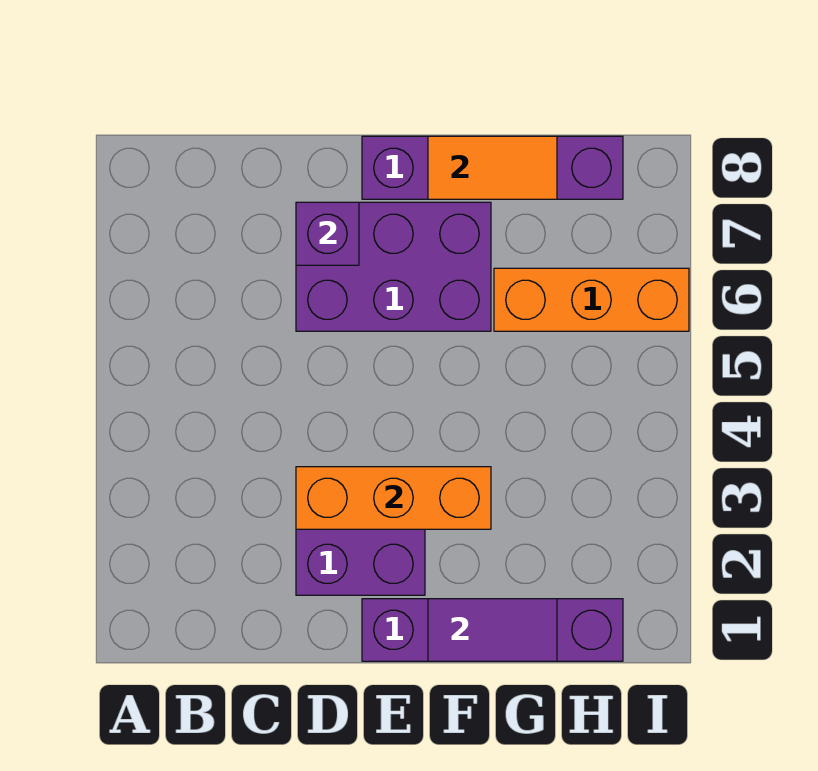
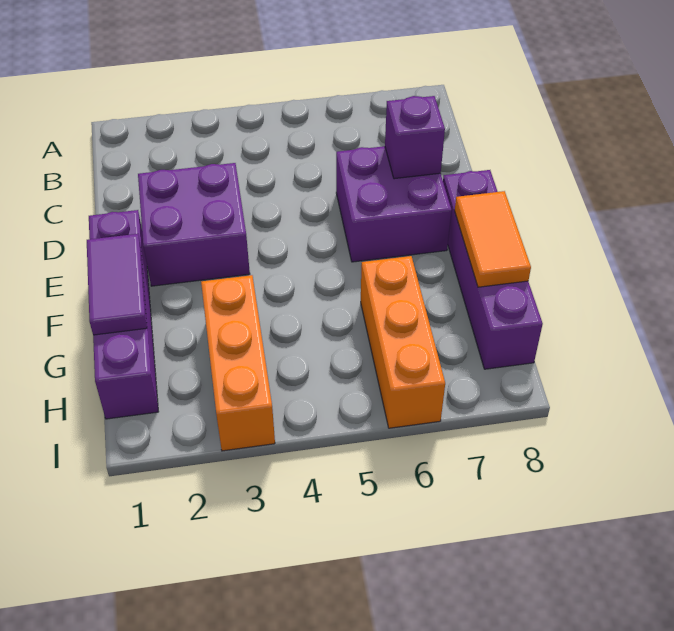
orange 1x3 brick [296,467,491,529] -> orange 1x3 brick moved to [201,275,275,451]
purple 2x3 brick [296,202,491,331] -> purple 2x2 brick [336,146,452,262]

